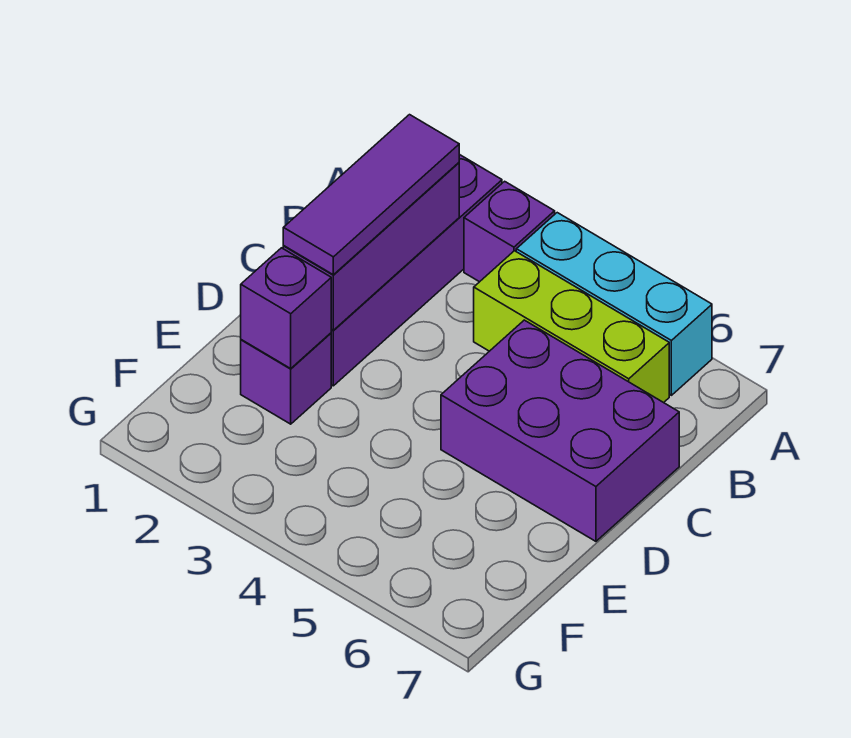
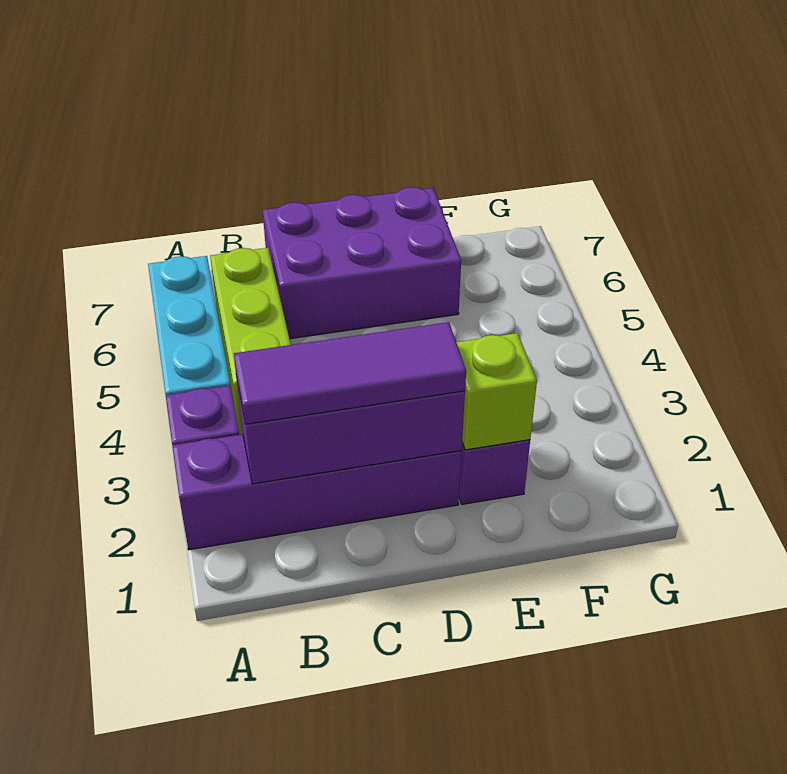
purple 2x3 brick [441,320,679,541] -> purple 2x3 brick turned to [263,187,461,339]
purple 1x1 brick [241,248,331,368] -> lime 1x1 brick [456,333,537,450]

